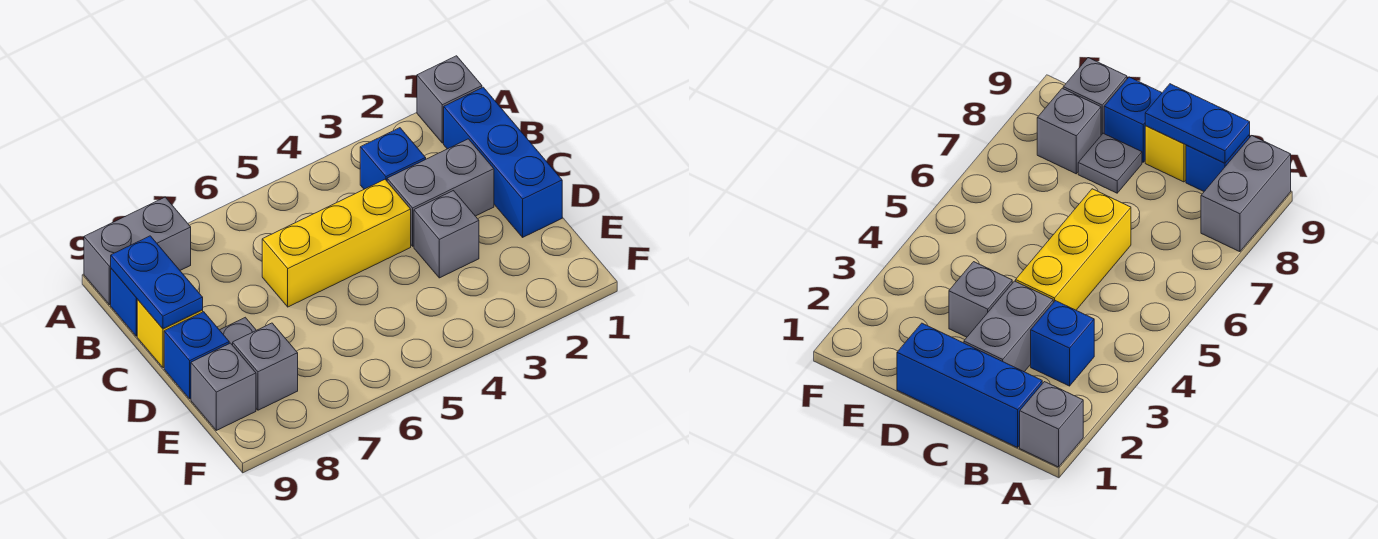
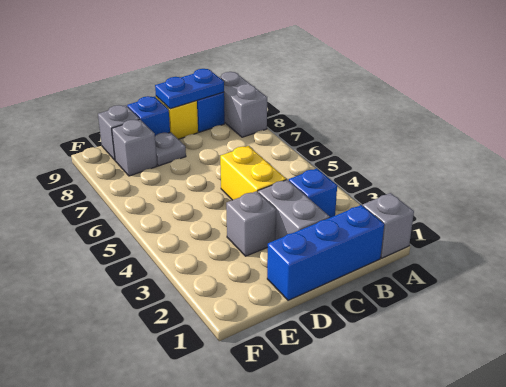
yellow 1x3 brick [262,180,411,307] -> yellow 1x2 brick [220,146,286,200]

